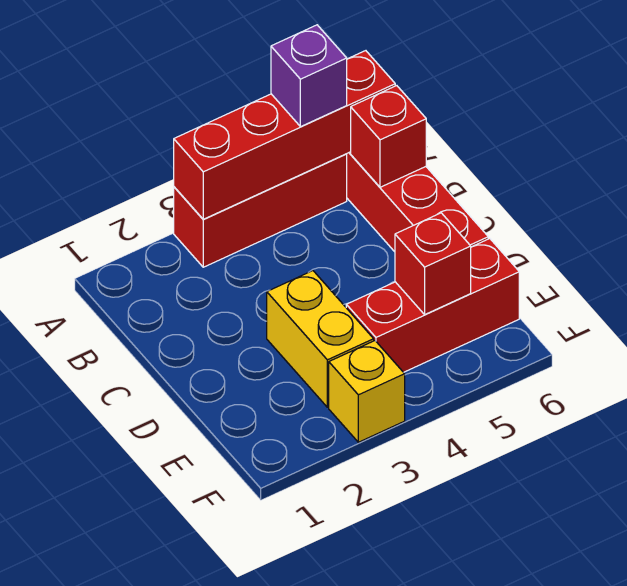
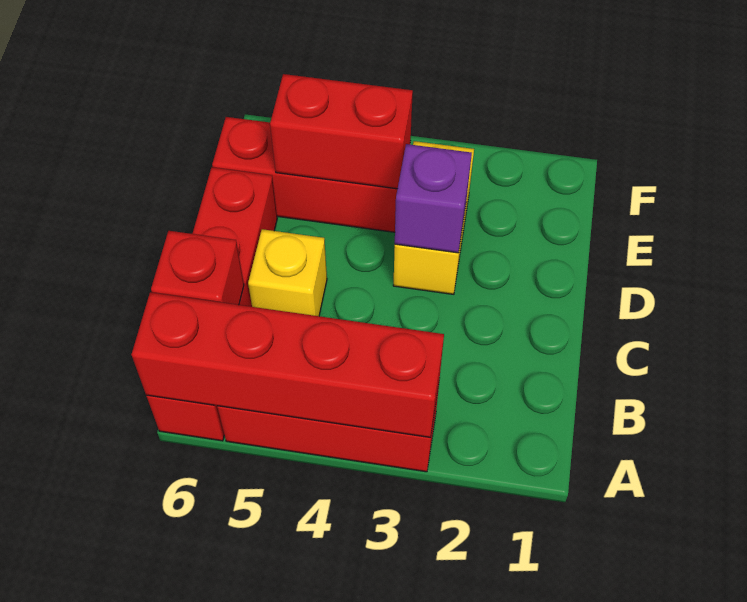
purple 1x1 brick [271,25,347,127] -> purple 1x1 brick moved to [395,144,472,253]
red 1x1 brick [395,213,471,314] -> red 1x2 brick [270,74,413,189]
yellow 1x1 brick [329,341,405,442] -> yellow 1x1 brick moved to [248,229,327,316]

